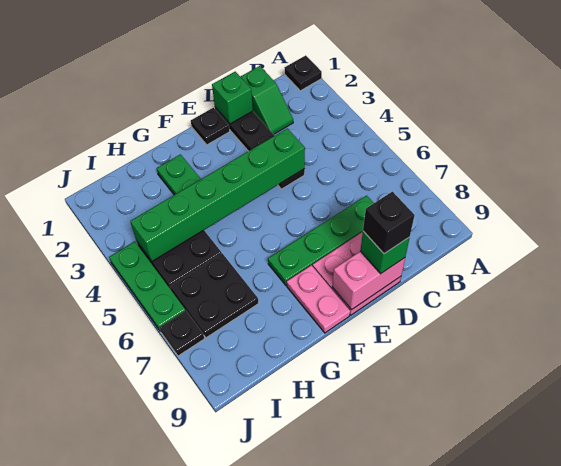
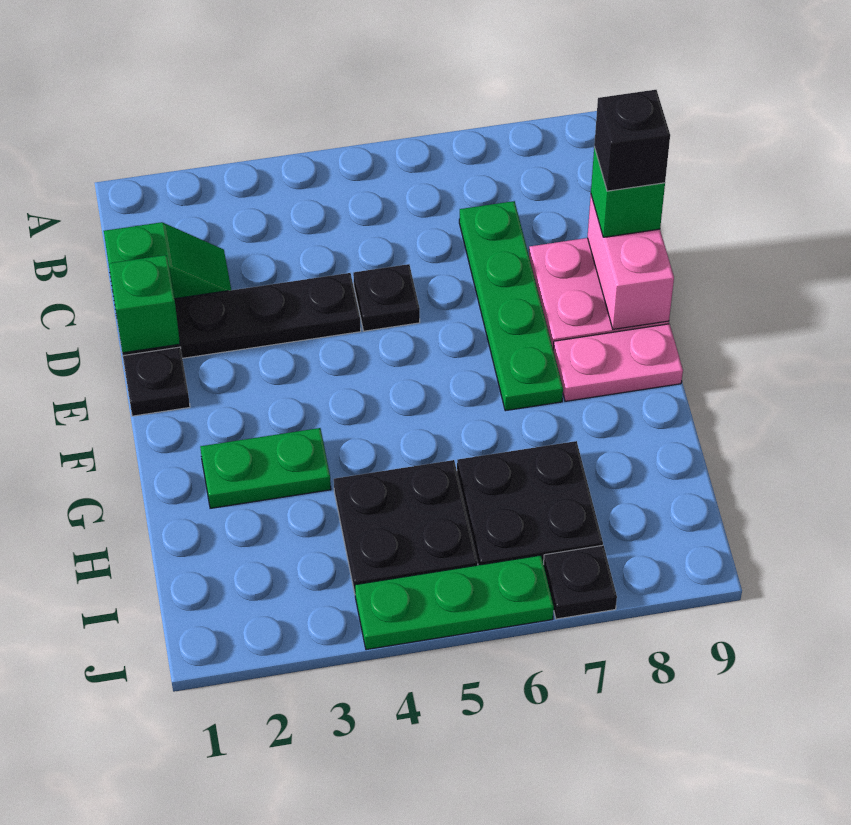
black 1x1 plate [285,55,322,91] -> black 1x1 plate moved to [353,264,420,331]
green 1x6 brick [130,128,305,261] -> none

